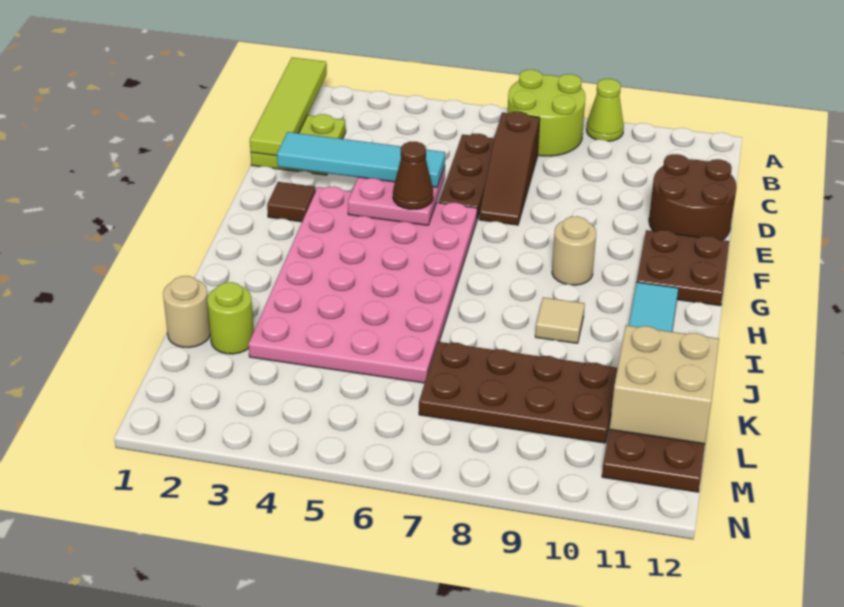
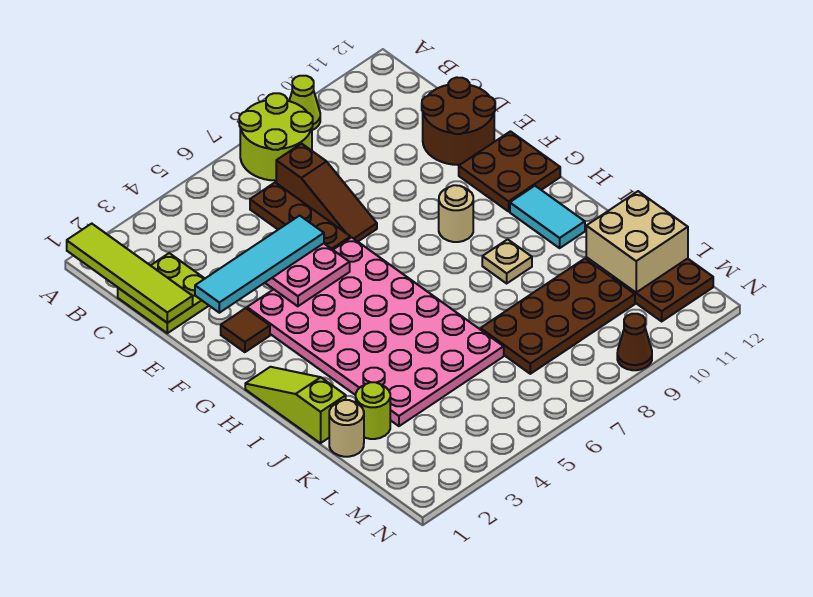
brown 1x1 cone [393,142,433,209] -> brown 1x1 cone moved to [617,314,652,370]
none -> lime 1x3 slope [245,367,346,443]
tan 1x1 tile [535,297,585,343] -> tan 1x1 plate [482,239,532,283]

